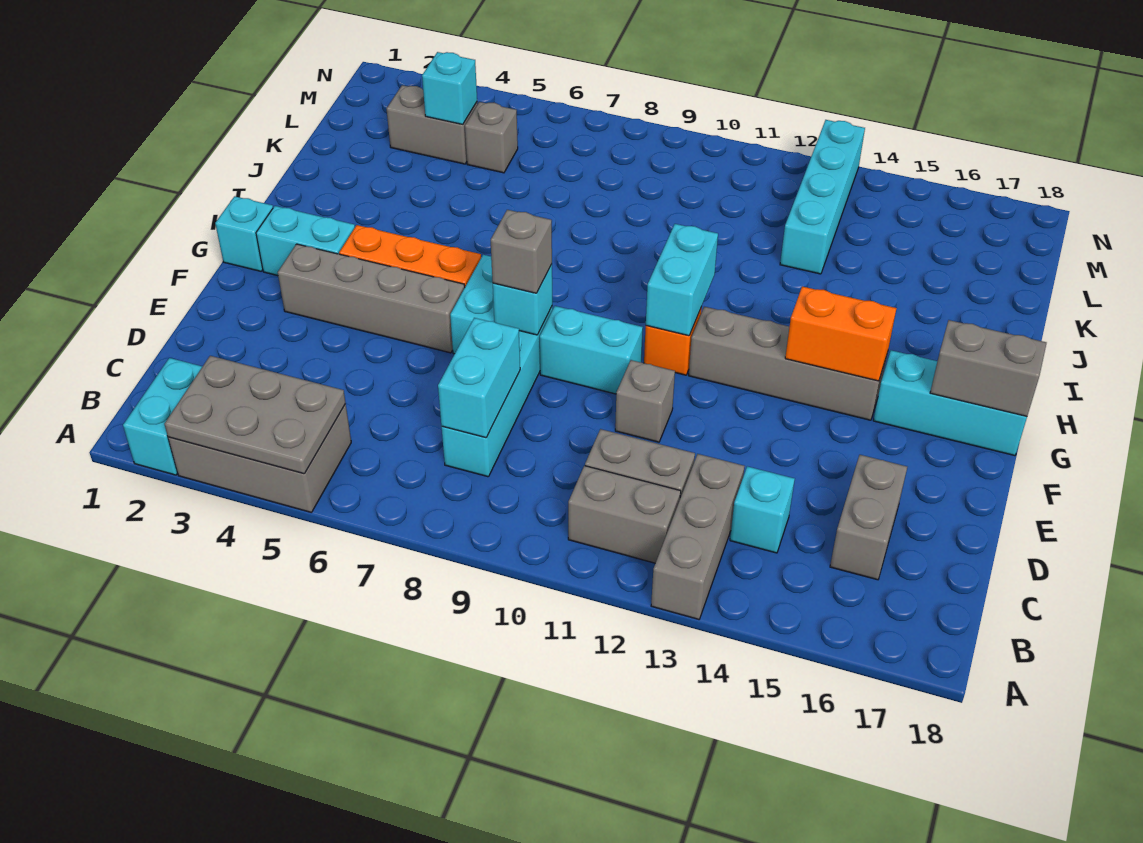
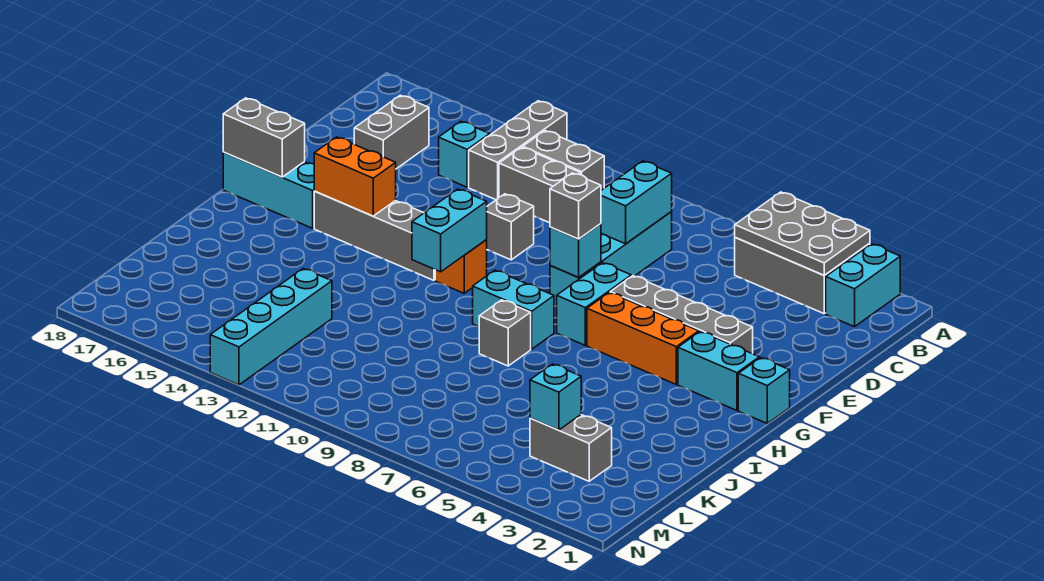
cyan 1x2 brick [540,306,643,394] -> cyan 1x2 brick moved to [473,270,554,349]
grey 1x1 brick [465,102,518,173] -> grey 1x1 brick moved to [479,300,531,366]

